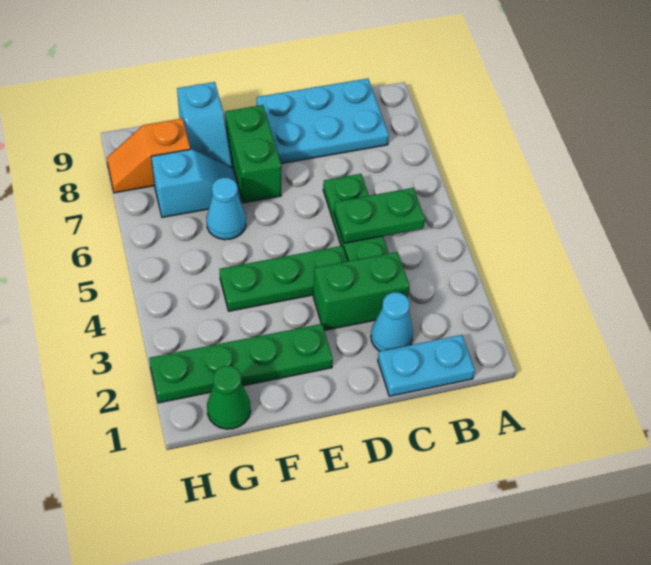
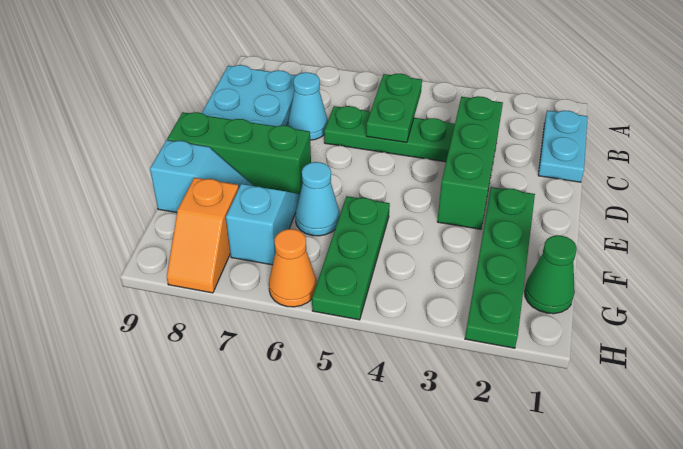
cyan 1x1 cone [371,292,413,351] -> cyan 1x1 cone moved to [288,72,328,140]
green 1x2 brick [313,252,410,330] -> green 1x3 brick [437,96,503,229]
green 1x3 plate [219,246,347,311] -> green 1x3 plate moved to [312,196,390,320]
green 1x2 brick [225,105,282,203] -> green 1x3 brick [167,112,311,194]
none -> orange 1x1 cone [269,229,317,307]

